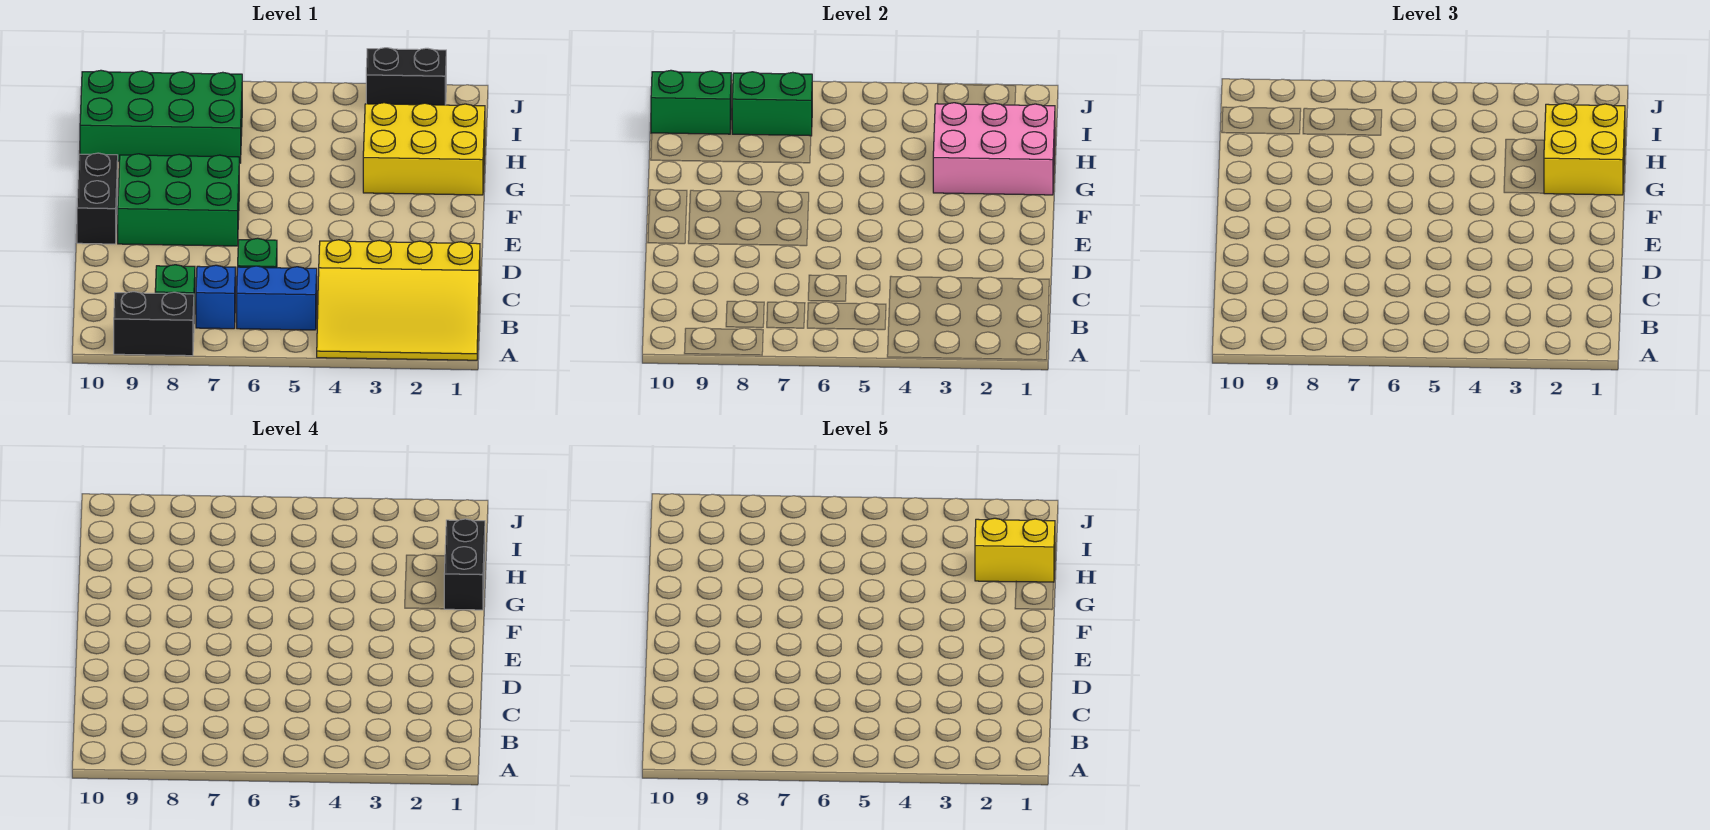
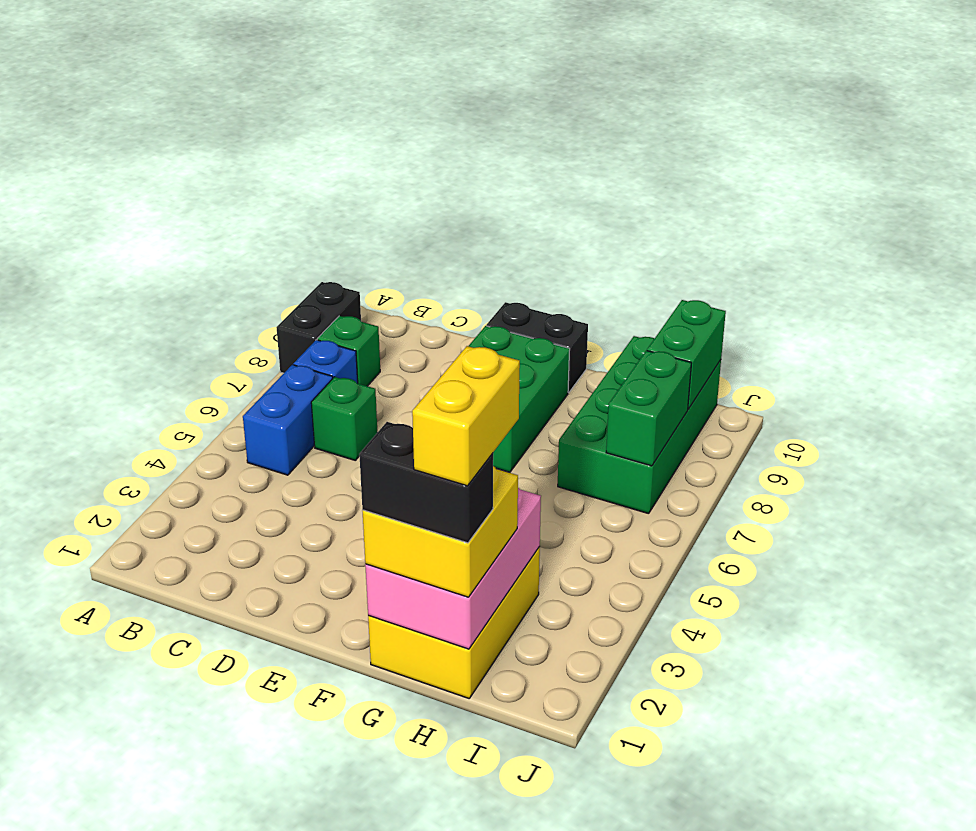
yellow 3x4 slope [317,240,480,360] -> none
black 1x2 brick [366,48,446,105] -> none

